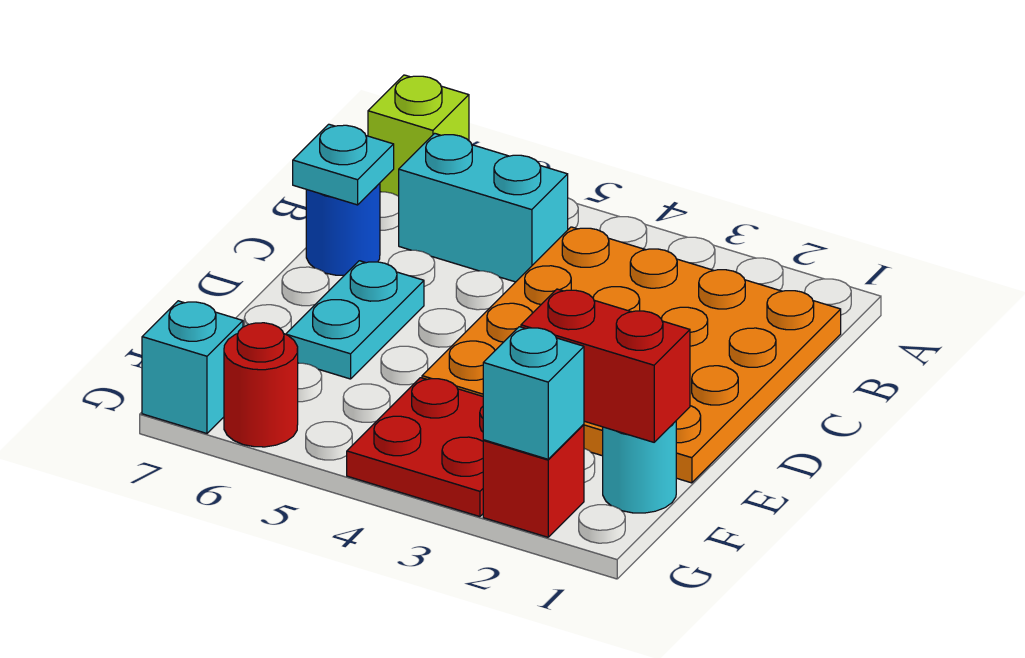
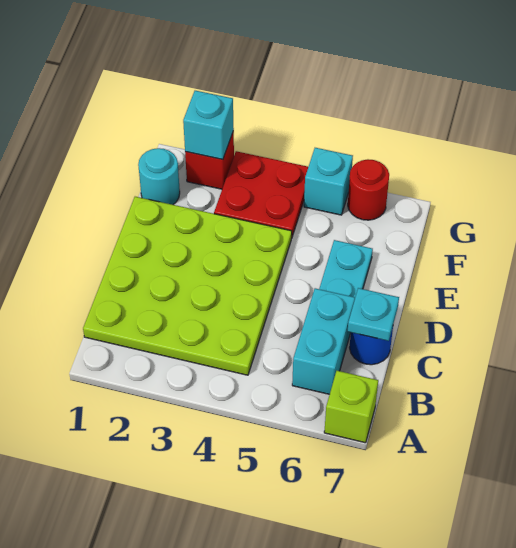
orange 4x4 plate [422,227,841,483] -> lime 4x4 plate [83,197,292,375]
cyan 1x2 brick [399,133,568,282] -> cyan 1x2 brick turned to [292,288,355,394]
red 1x2 brick [521,289,690,442] -> none
cyan 1x1 brick [142,301,243,433] -> cyan 1x1 brick moved to [304,148,353,215]

